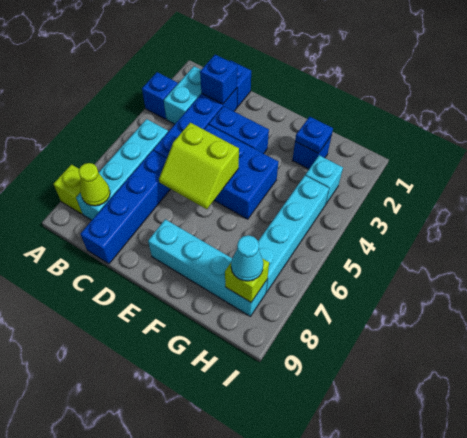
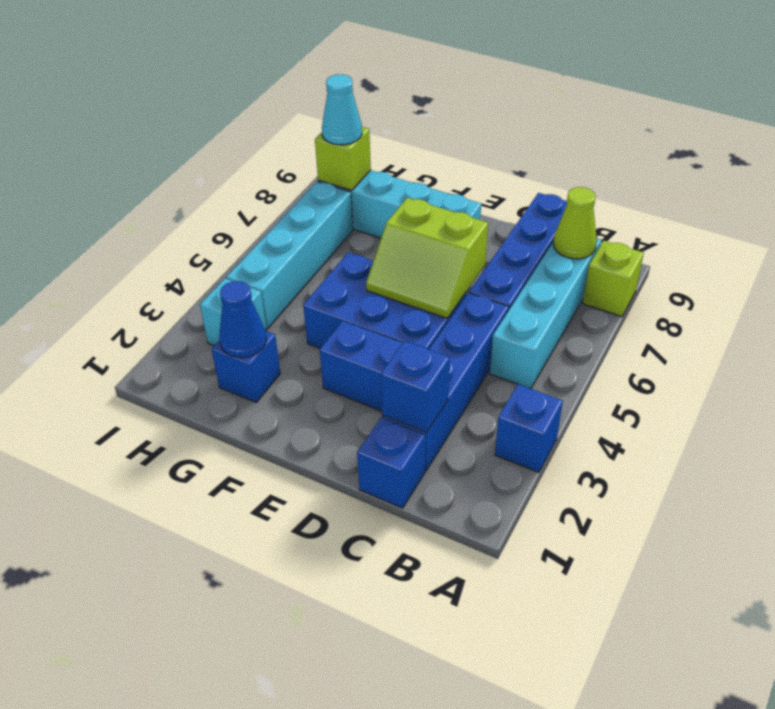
cyan 1x2 brick [164,66,202,124] -> none
lime 2x2 slope [159,123,239,209] -> lime 2x2 slope turned to [366,198,488,318]
blue 1x1 plate [295,117,333,153] -> blue 1x1 cone [219,281,266,357]

